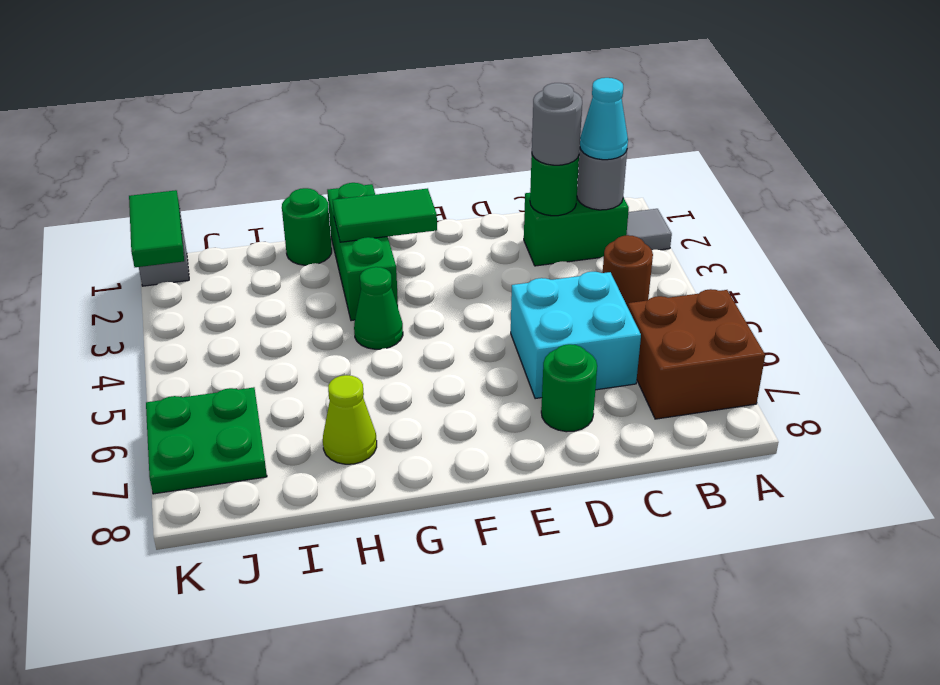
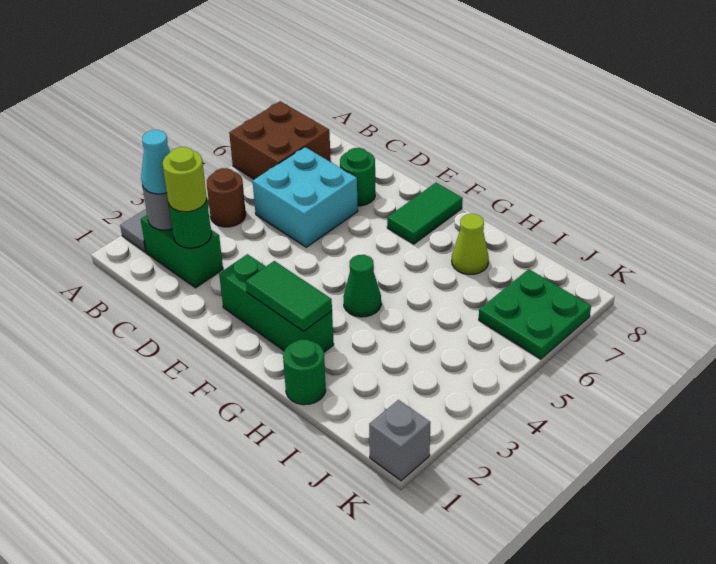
grey 1x1 round brick [532,83,582,165] -> lime 1x1 round brick [163,147,207,212]
green 1x3 brick [327,183,398,321] -> green 1x3 brick turned to [219,254,334,352]
green 1x2 tile [129,190,184,267] -> green 1x2 tile moved to [387,183,463,244]

